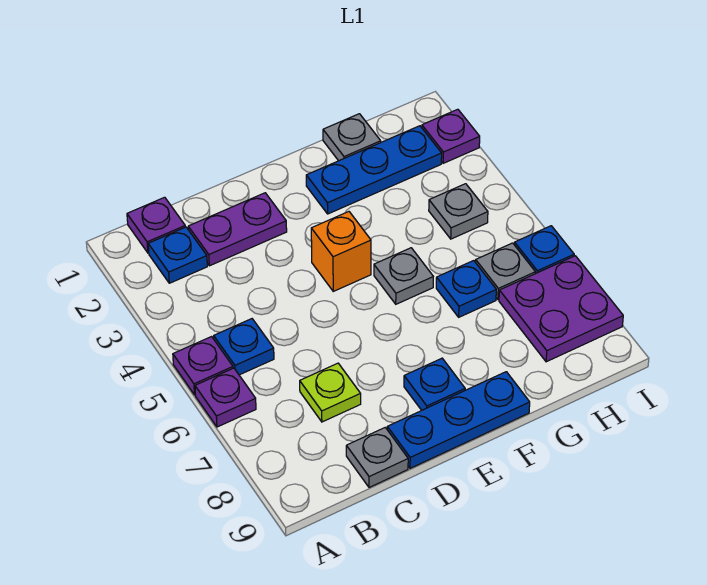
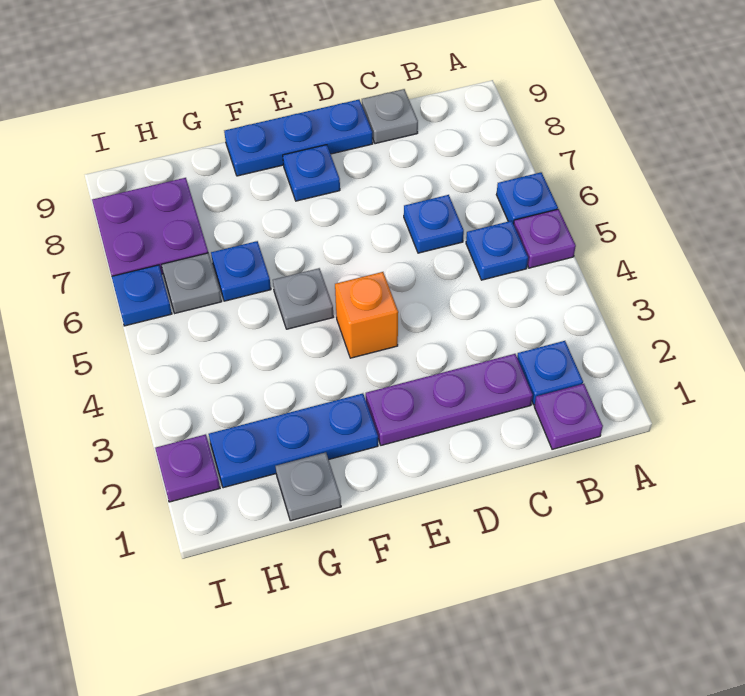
purple 1x1 plate [195,368,256,427] -> blue 1x1 plate [496,172,558,224]
purple 1x2 plate [188,193,287,266] -> purple 1x3 plate [366,354,533,445]
none -> blue 1x1 plate [404,195,464,253]
lime 1x1 plate [300,363,361,422] -> none
grey 1x1 plate [429,184,488,239] -> none

